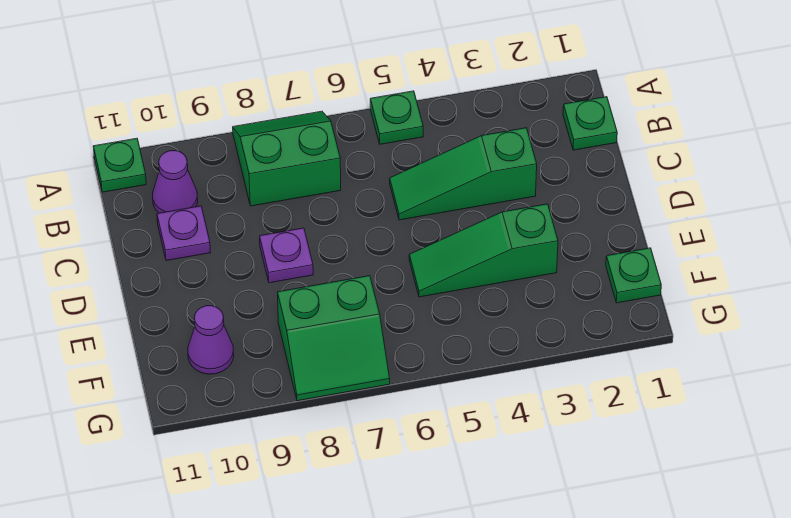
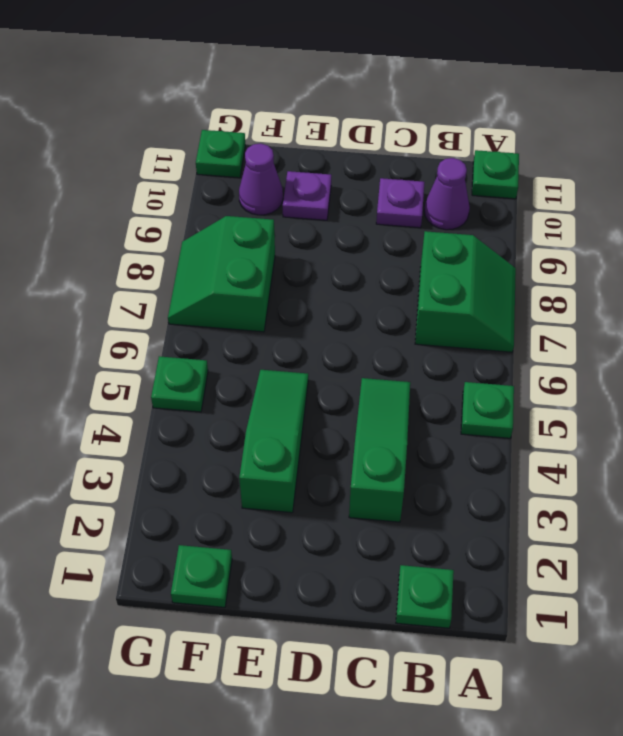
purple 1x1 plate [260,228,313,283] -> purple 1x1 plate moved to [283,171,331,220]
none -> green 1x1 plate [151,356,208,412]
none -> green 1x1 plate [196,130,245,178]

